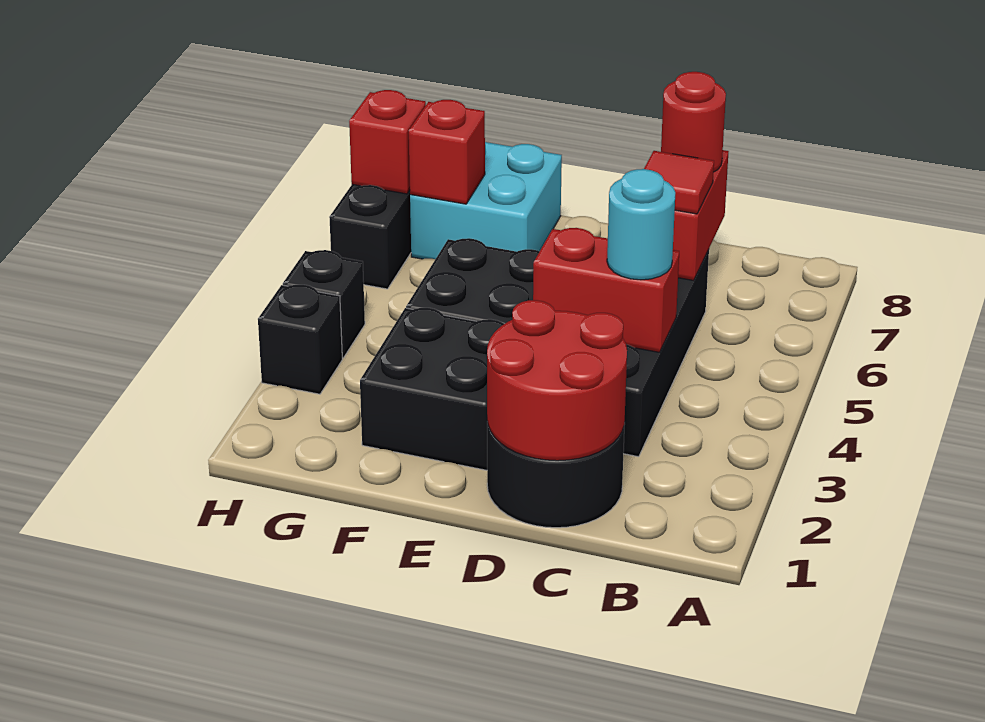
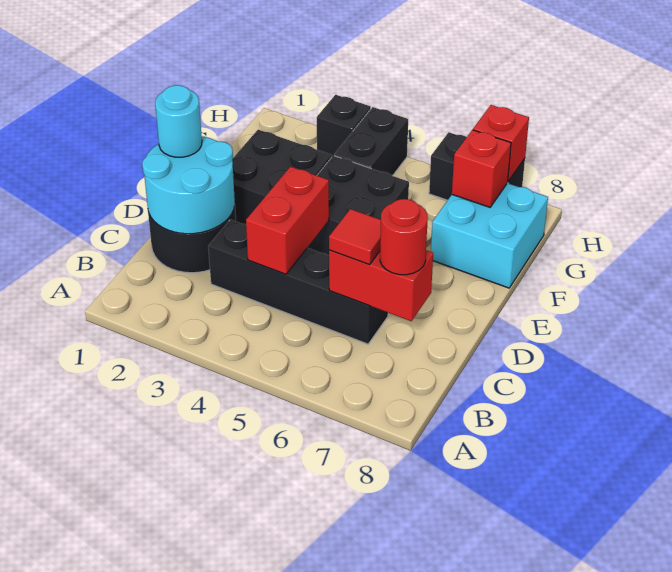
red 2x2 round brick [487,300,627,461] -> cyan 2x2 round brick [142,136,235,234]
cyan 1x1 round brick [607,169,675,280] -> cyan 1x1 round brick moved to [155,85,202,157]
black 1x1 brick [283,250,365,358] -> black 1x2 brick [334,107,408,176]

